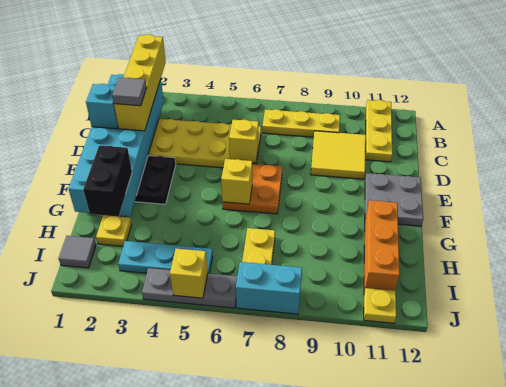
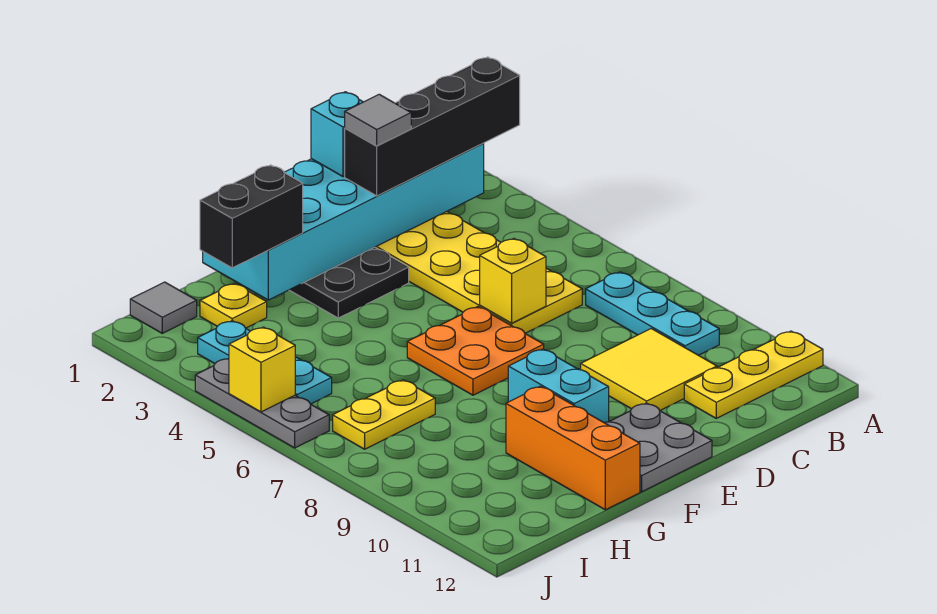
yellow 1x4 brick [114,34,166,131] -> black 1x4 brick [345,57,520,196]
yellow 1x3 plate [262,109,340,137] -> cyan 1x3 plate [586,272,719,355]
yellow 1x1 brick [221,159,252,204] -> none
orange 1x3 brick [364,200,400,292] -> orange 1x3 brick turned to [506,386,640,510]
cyan 1x2 brick [236,262,302,314] -> cyan 1x2 brick moved to [508,349,609,422]
yellow 1x1 plate [364,288,396,323] -> none

